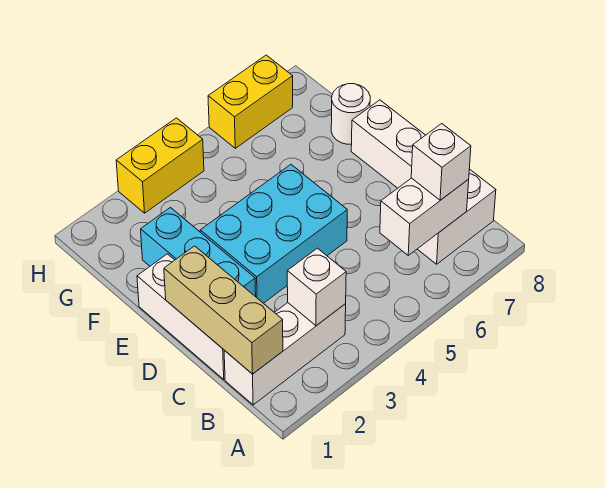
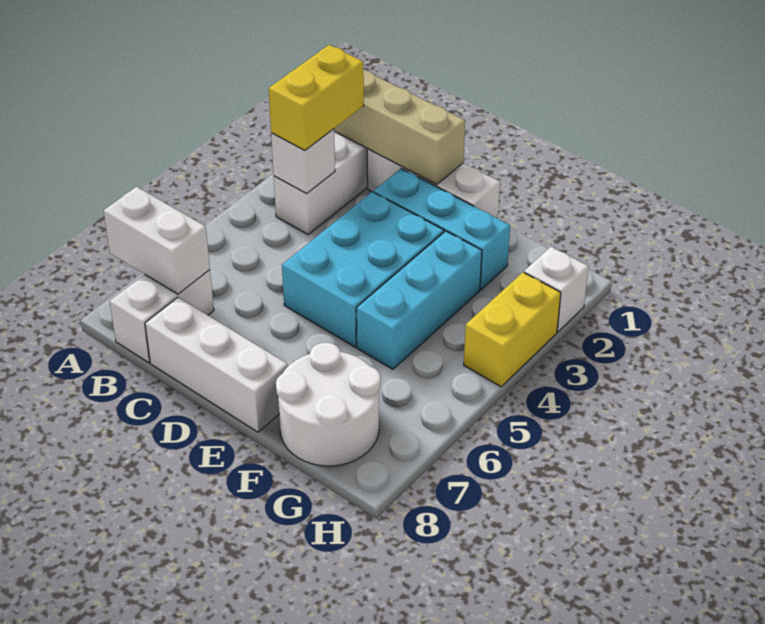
white 1x2 brick [380,178,469,255] -> white 1x2 brick turned to [104,187,210,294]
white 1x1 brick [411,124,471,200] -> white 1x1 brick moved to [524,247,589,332]
none -> cyan 1x3 brick [356,231,482,369]
white 1x1 round brick [331,84,370,144] -> white 2x2 round brick [276,342,381,466]
yellow 1x2 brick [208,55,293,148] -> yellow 1x2 brick moved to [269,45,364,151]

